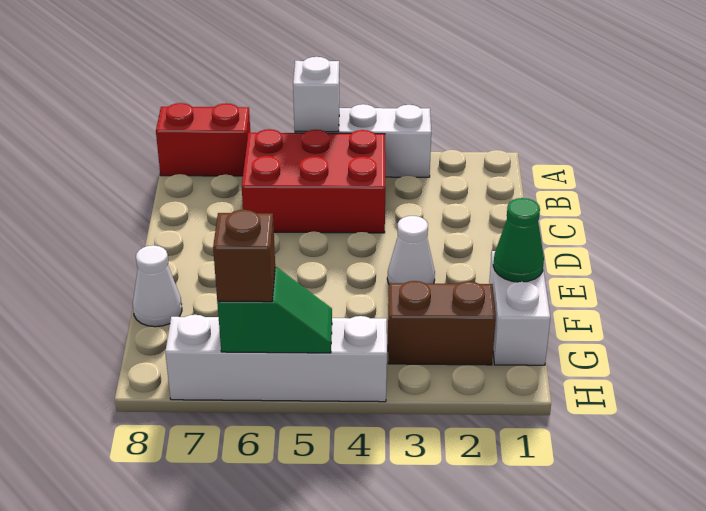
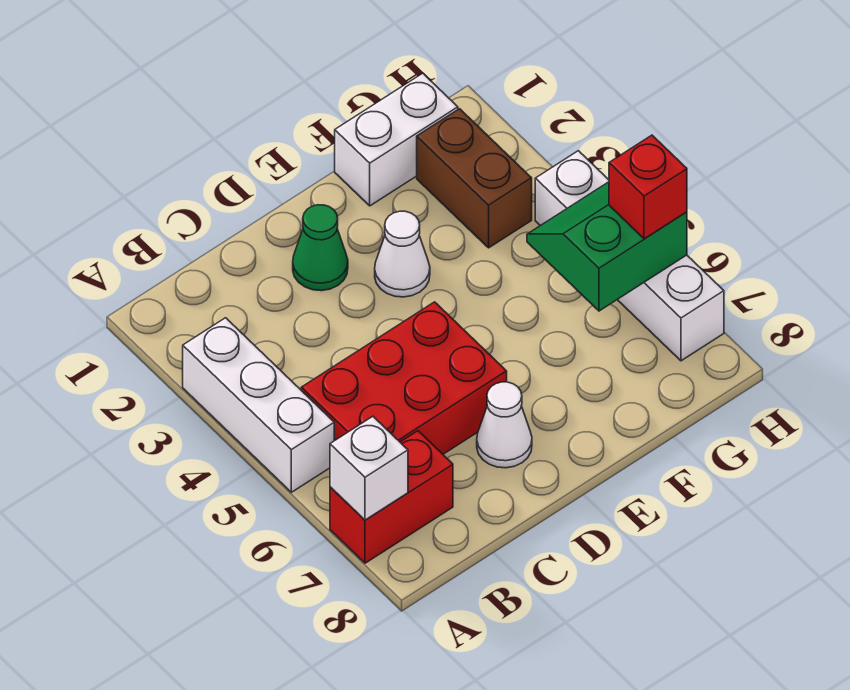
white 1x1 brick [293,57,339,132] -> white 1x1 brick moved to [330,416,408,520]
red 1x2 brick [156,103,250,176] -> red 1x2 brick turned to [330,431,453,563]
red 2x3 brick [242,129,385,233] -> red 2x3 brick turned to [301,302,507,454]
green 1x1 cone [493,198,544,282] -> green 1x1 cone moved to [293,205,348,291]
white 1x1 cone [133,245,182,327] -> white 1x1 cone moved to [477,382,532,468]
green 1x2 slope [217,267,332,353] -> green 2x2 slope [527,182,687,311]
brown 1x1 brick [213,210,275,302] -> red 1x1 brick [609,135,687,239]

